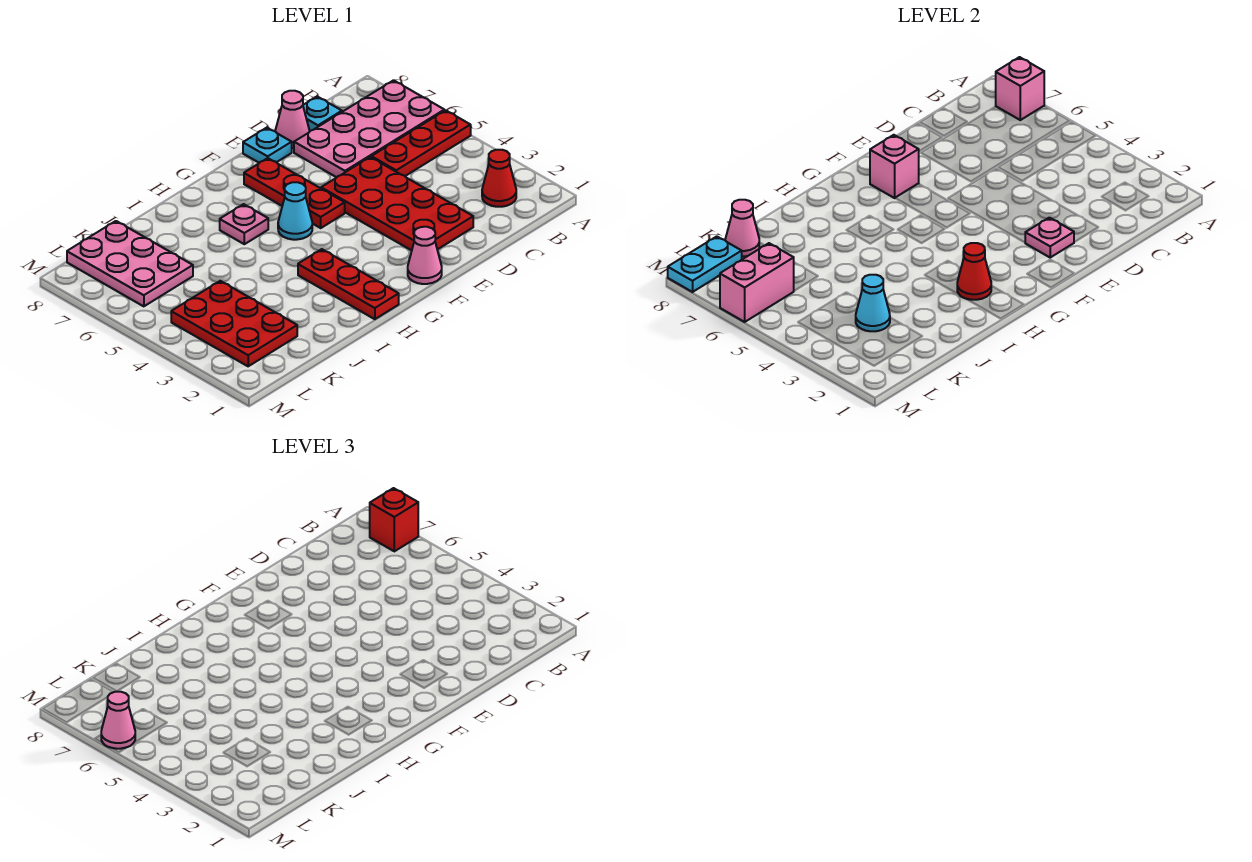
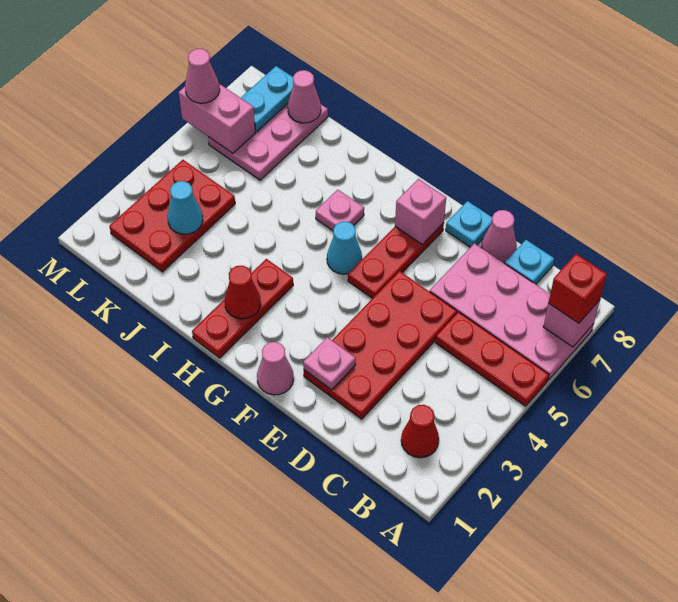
cyan 1x2 plate [668,236,742,292] -> cyan 1x2 plate turned to [241,66,293,132]

